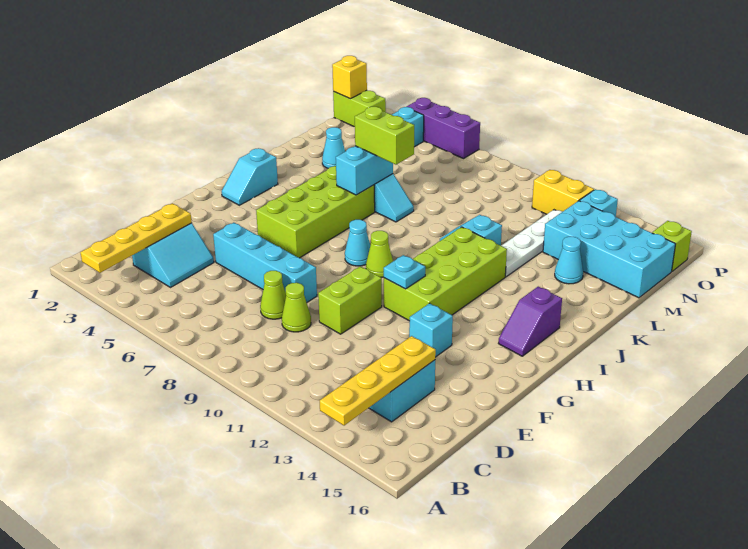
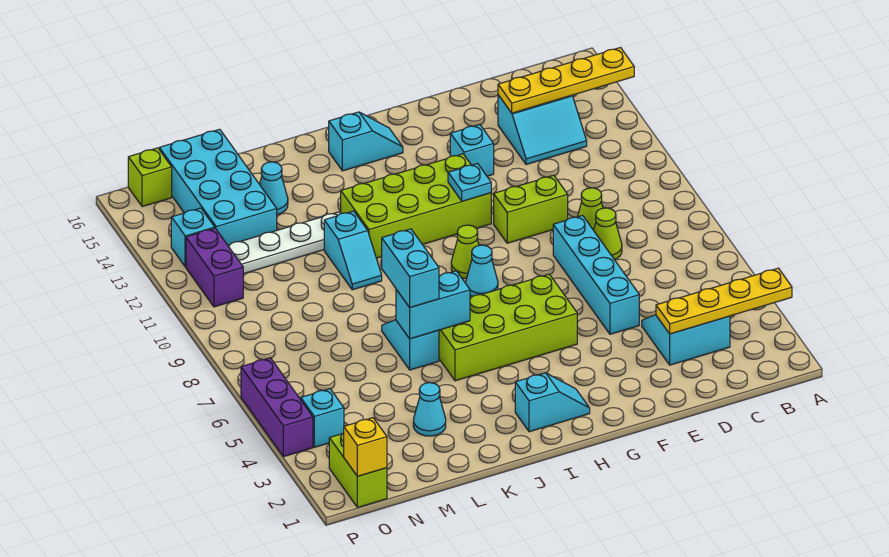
purple 1x2 slope [498,287,562,356] -> cyan 1x2 slope [329,112,403,171]
lime 1x2 brick [355,107,414,165] -> cyan 1x2 brick [382,229,439,308]
yellow 1x2 brick [532,170,594,214] -> purple 1x2 brick [186,228,243,307]

